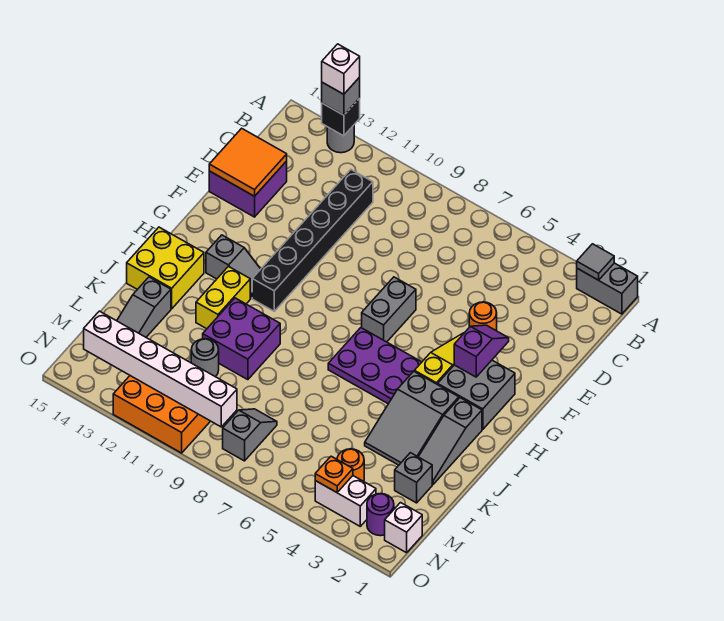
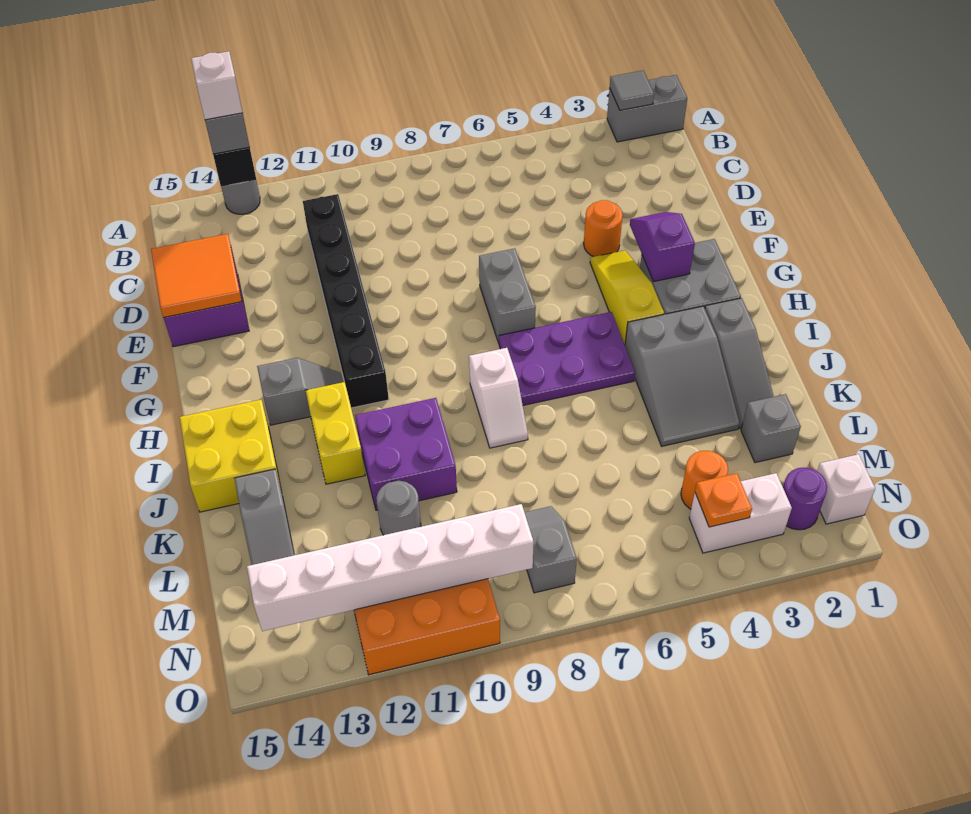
none -> white 1x2 slope [469,348,528,448]

